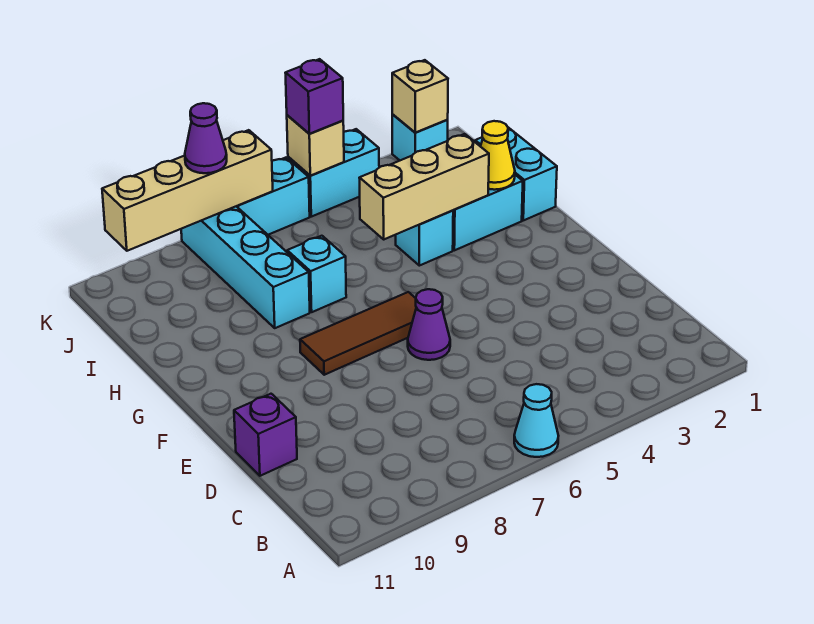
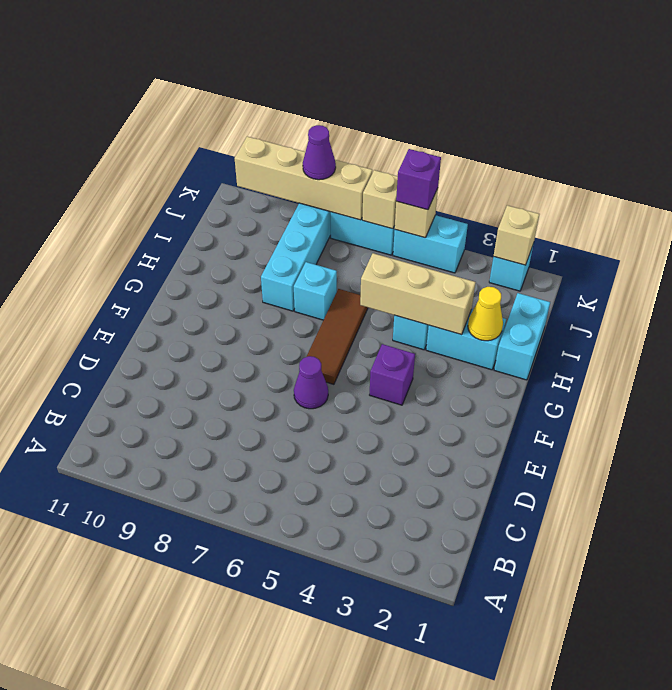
cyan 1x1 cone [514,384,558,457] -> none
purple 1x1 brick [234,394,297,476] -> purple 1x1 brick moved to [370,344,415,405]
brown 1x3 tile [300,292,416,375] -> brown 1x3 tile turned to [307,289,368,384]
none -> tan 1x1 brick [362,170,398,229]

